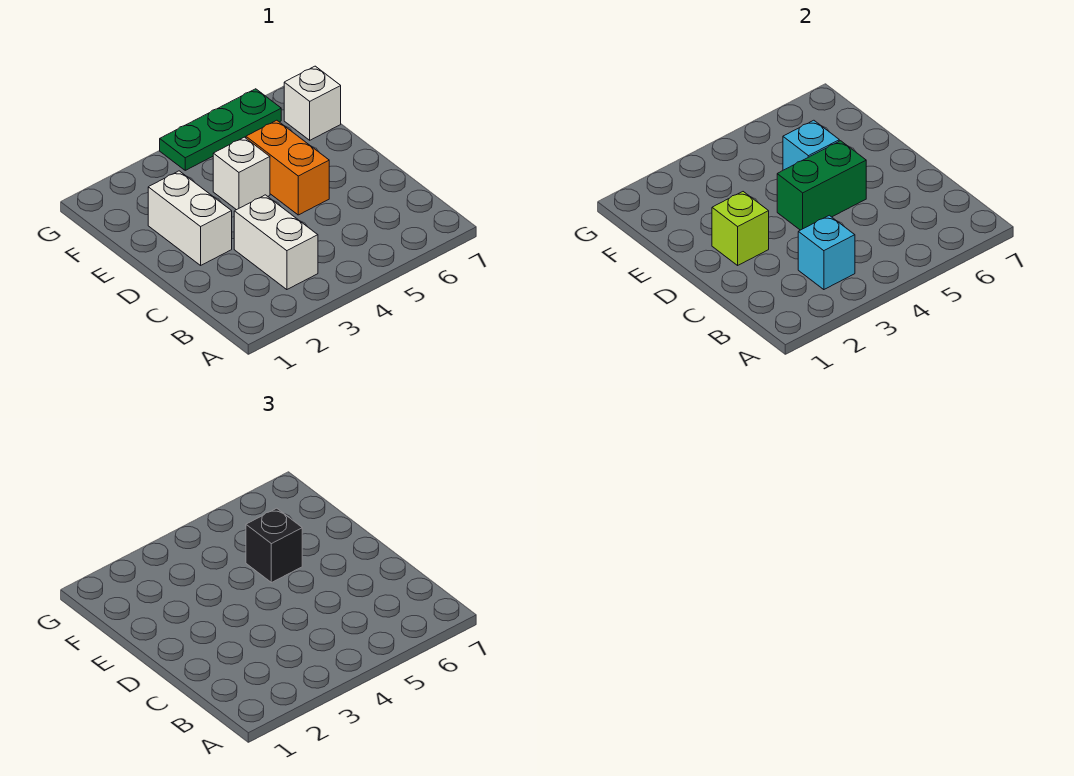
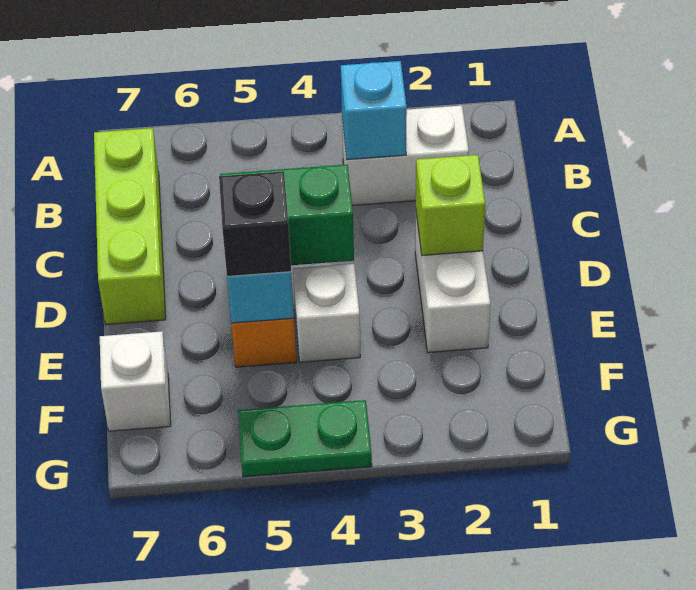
white 1x2 brick [234,195,318,290] -> white 1x2 brick turned to [342,106,469,205]
none -> lime 1x3 brick [94,128,166,325]
green 1x3 plate [160,89,281,170] -> green 1x2 plate [238,400,372,477]

